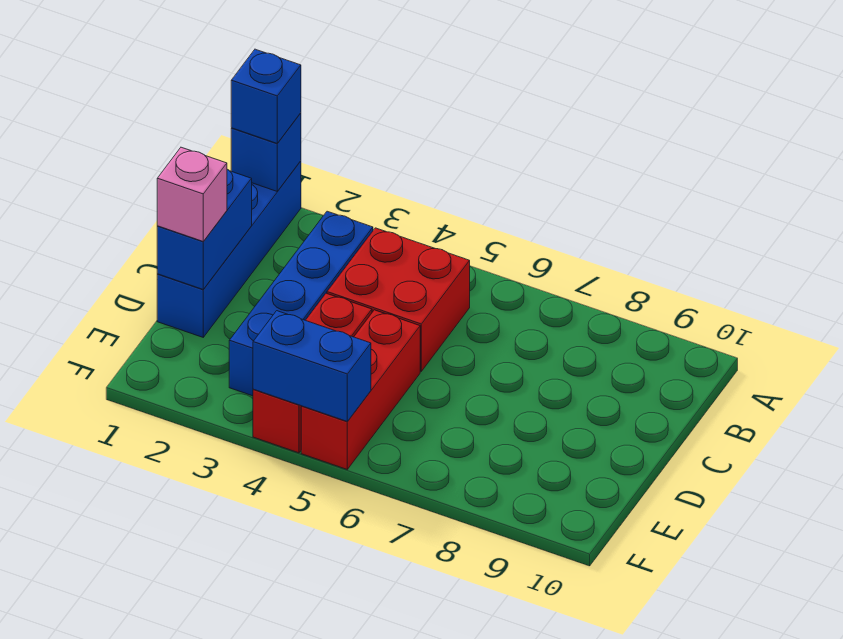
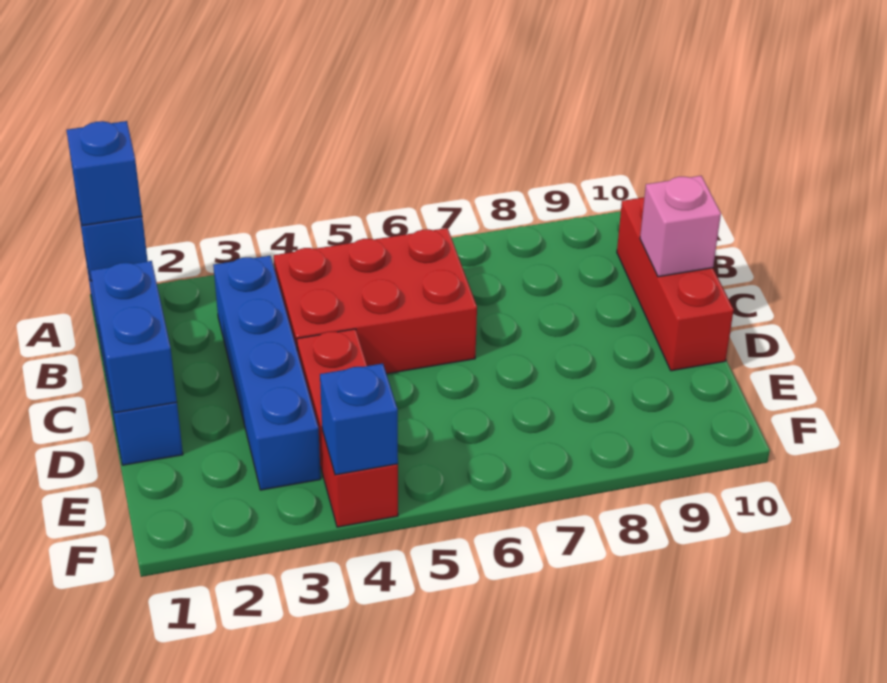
red 2x2 brick [327,228,470,371] -> red 2x3 brick [274,228,477,374]
pink 1x1 brick [157,147,227,241] -> pink 1x1 brick moved to [640,176,721,277]
red 1x3 brick [301,310,420,469] -> red 1x3 brick moved to [617,197,734,371]
blue 1x2 brick [253,311,371,422] -> blue 1x1 brick [320,364,398,475]

